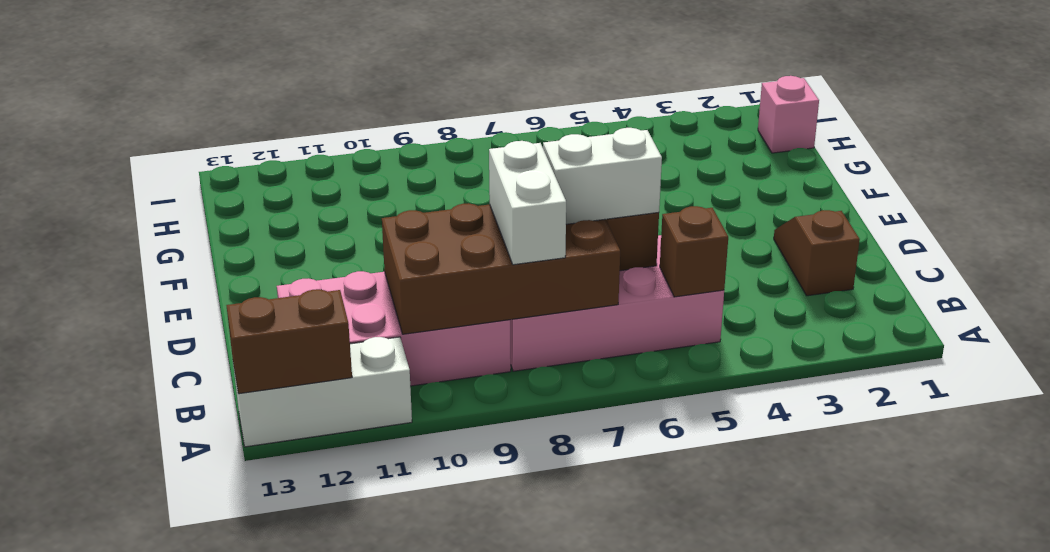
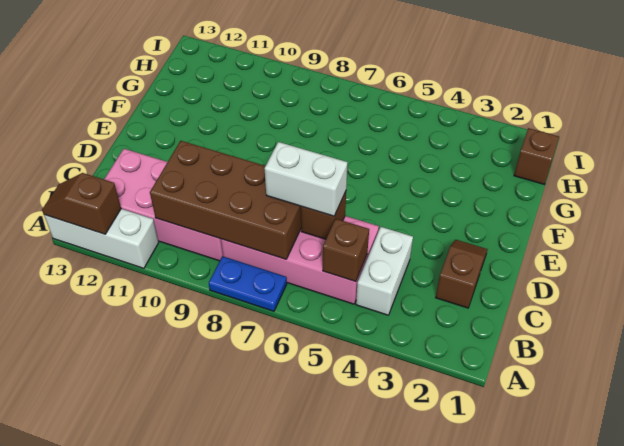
none -> blue 1x2 plate [209,256,287,311]
brown 1x2 brick [226,289,352,394] -> brown 1x2 slope [42,173,121,234]
white 1x2 brick [489,141,566,265] -> white 1x2 brick moved to [356,227,413,315]
pink 1x1 brick [758,76,819,153] -> brown 1x1 brick [514,128,559,184]

